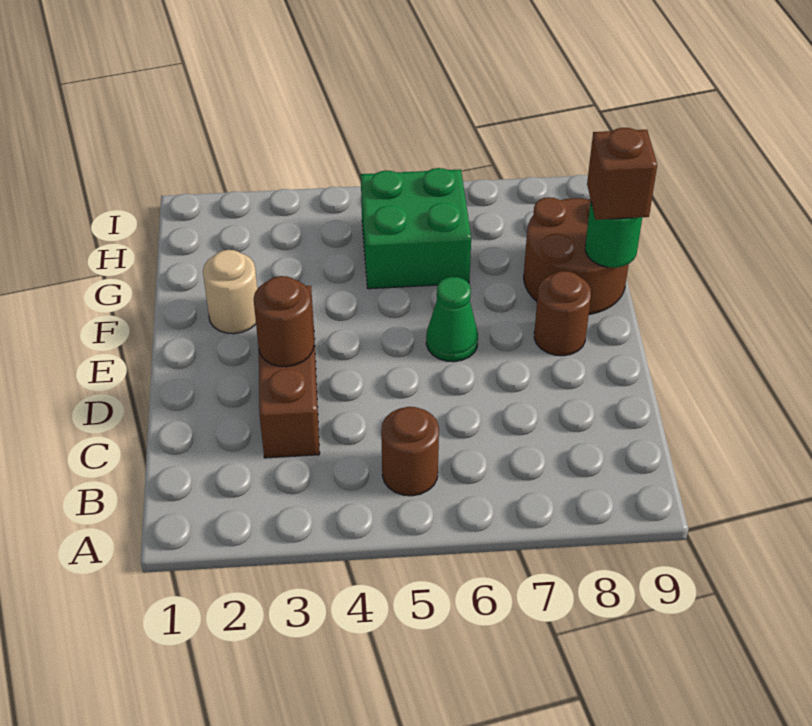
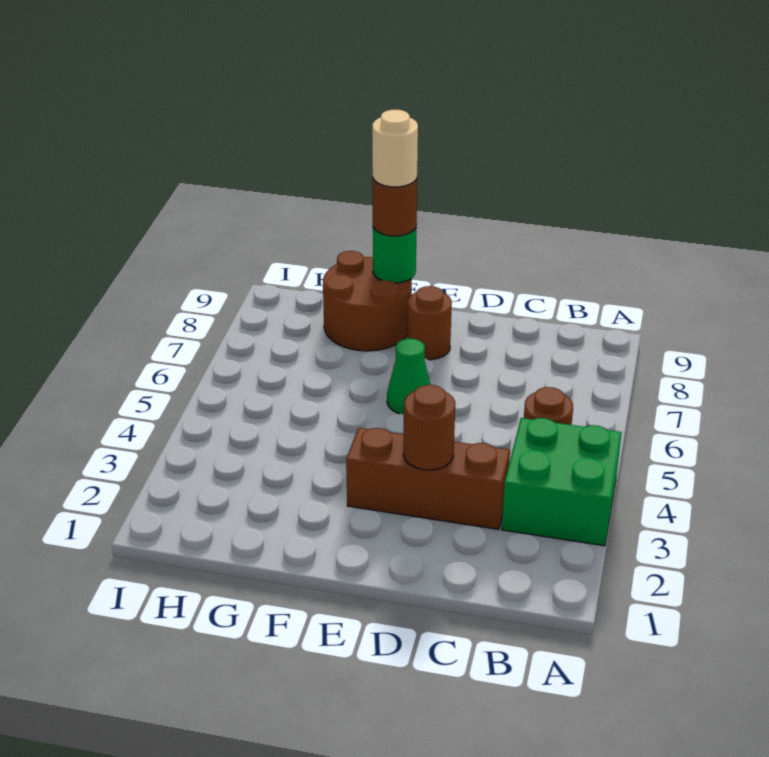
tan 1x1 round brick [203,250,257,334] -> tan 1x1 round brick moved to [372,110,418,187]
brown 1x1 brick [587,128,657,220] -> brown 1x1 round brick [373,179,417,236]
green 2x2 brick [361,168,471,289] -> green 2x2 brick moved to [502,418,622,546]

